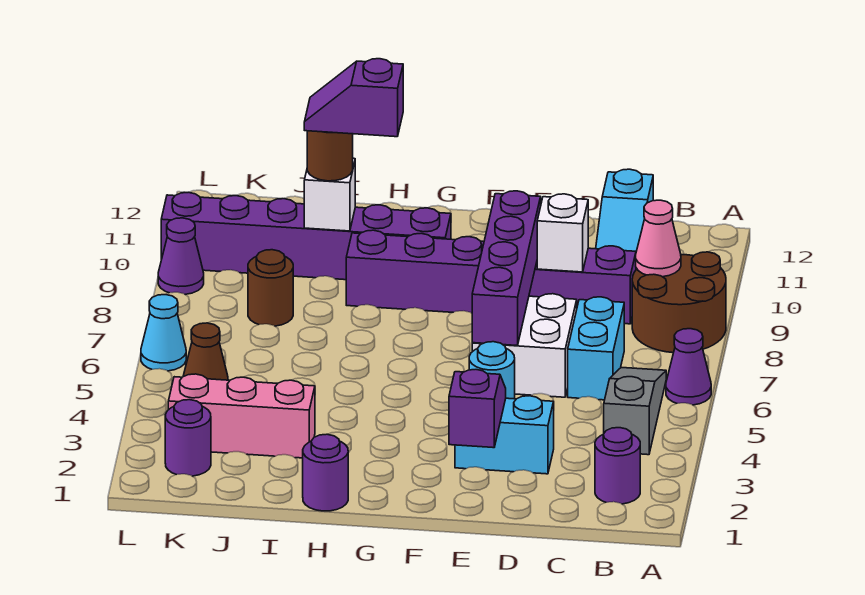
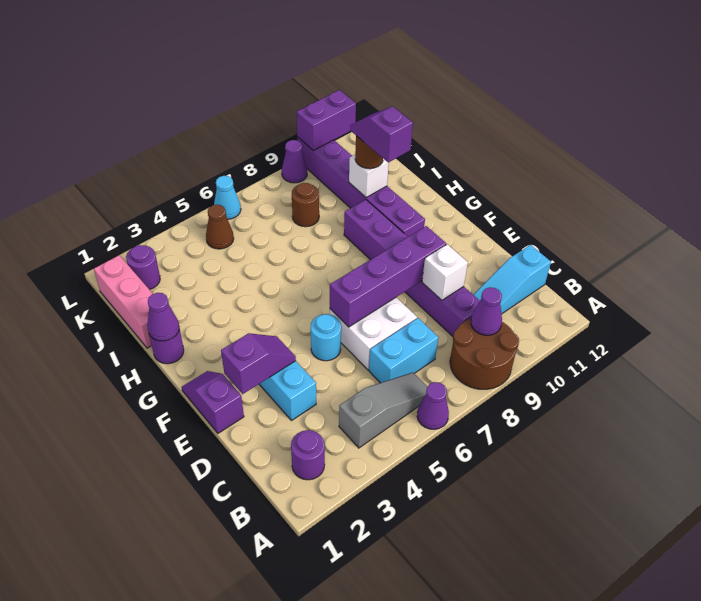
pink 1x1 cone [636,200,681,277] -> purple 1x1 cone [471,287,502,335]
none -> purple 1x2 slope [182,371,244,433]
none -> purple 1x1 cone [147,293,179,341]
pink 1x3 brick [168,374,315,458] -> pink 1x3 brick moved to [94,255,153,348]
none -> purple 1x2 brick [297,90,356,151]

